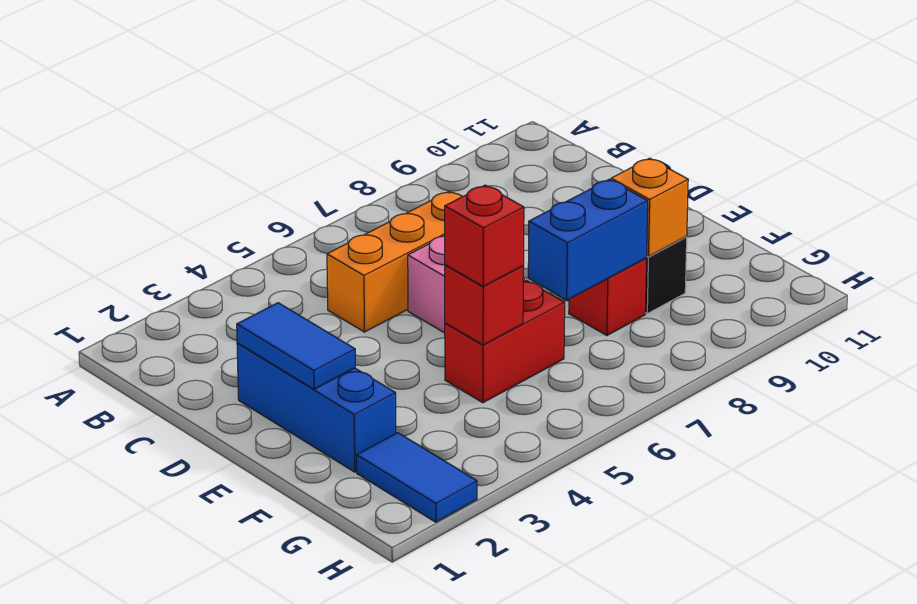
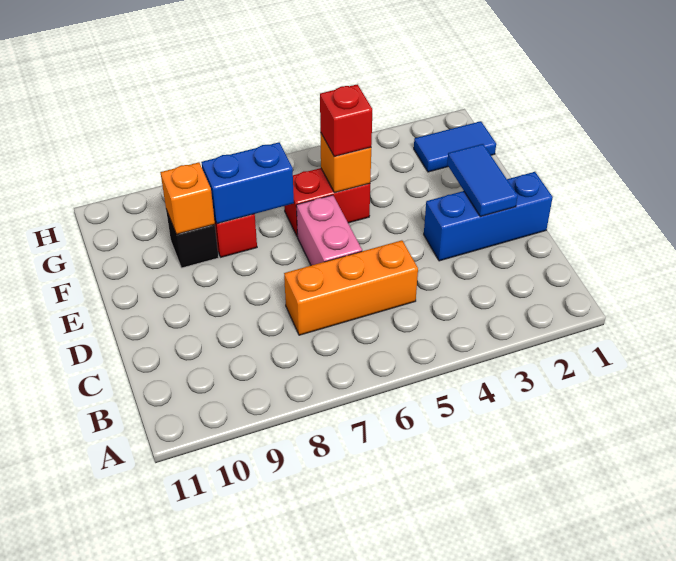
blue 1x3 brick [237,343,396,472] -> blue 1x3 brick turned to [424,172,553,261]
red 1x1 brick [445,265,524,345] -> orange 1x1 brick [320,132,371,193]
blue 1x2 tile [357,433,477,522] -> blue 1x2 tile turned to [414,121,496,172]

